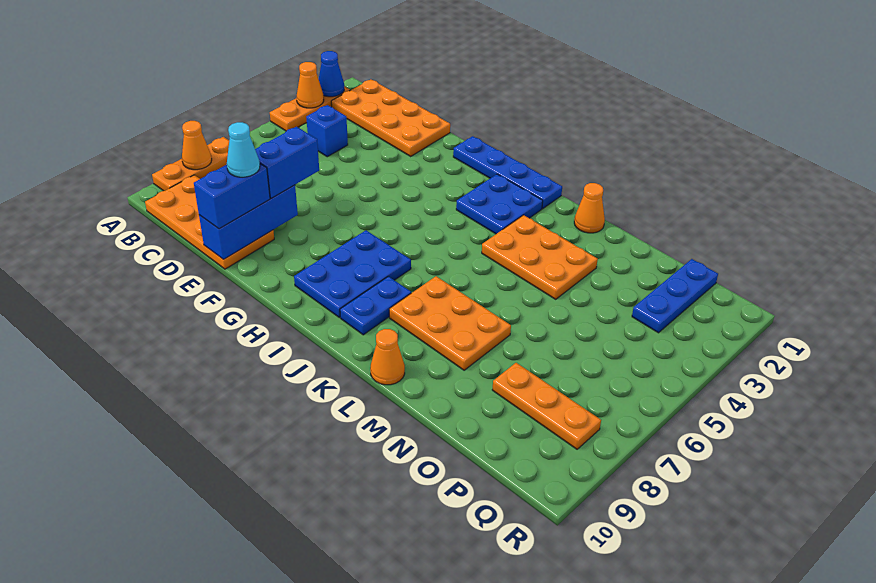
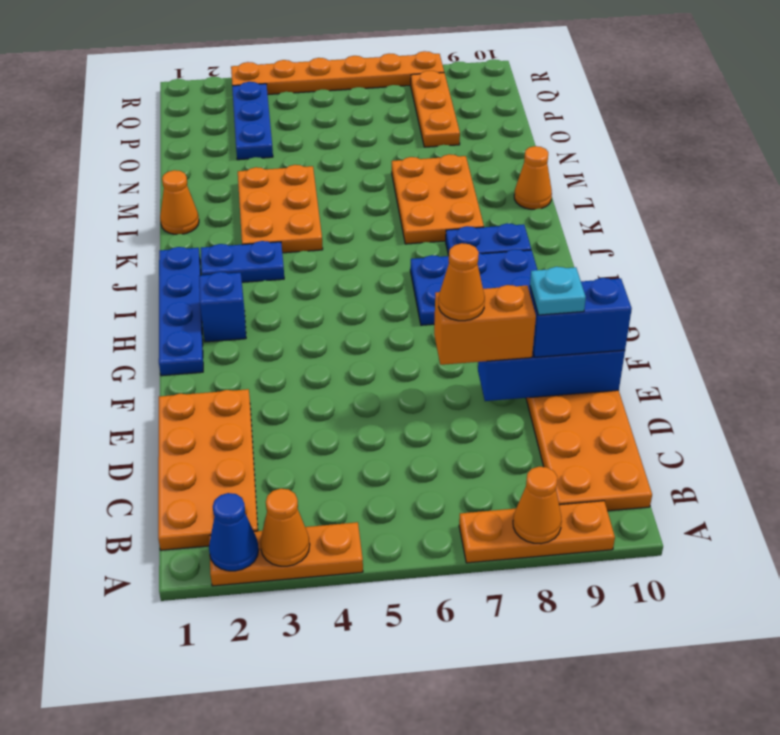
blue 1x1 brick [306,105,348,157] -> blue 1x1 brick moved to [199,272,246,342]
blue 1x2 brick [255,127,319,198] -> orange 1x2 brick [434,285,536,365]
none -> orange 1x1 cone [439,243,485,321]
cyan 1x1 cone [227,122,260,177] -> cyan 1x1 plate [530,267,586,315]
blue 2x2 plate [456,174,543,234] -> blue 1x2 plate [201,241,284,282]
blue 1x3 plate [632,259,718,333] -> blue 1x3 plate turned to [232,82,273,160]
none -> orange 1x6 plate [231,51,444,94]

